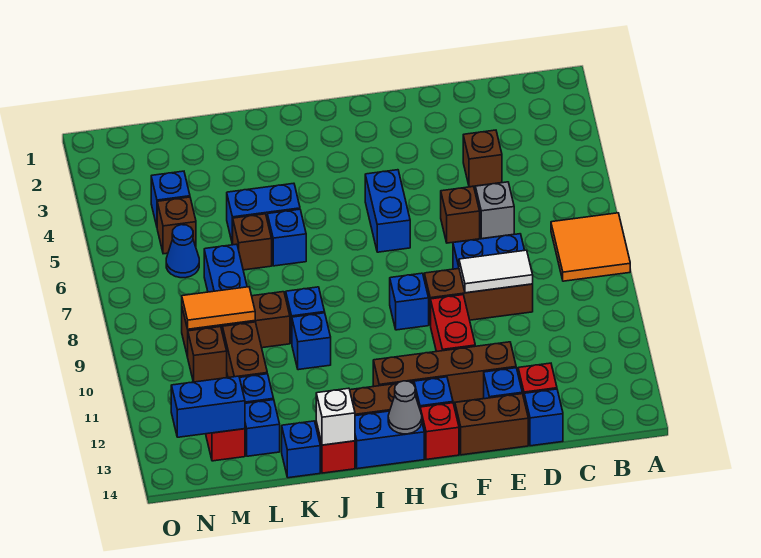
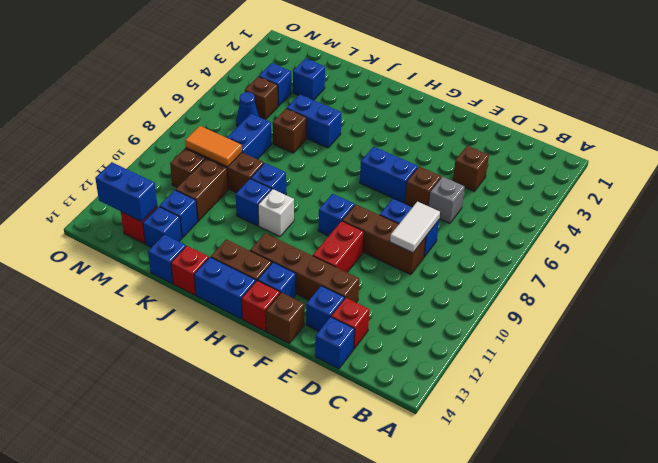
orange 2x2 tile [551,213,630,281] -> none
white 1x2 tile [459,250,533,293] -> white 1x2 tile turned to [390,201,440,253]
brown 1x2 brick [455,394,528,455] -> brown 1x1 brick [266,292,304,343]
blue 1x2 brick [365,170,410,252] -> blue 1x2 brick turned to [360,147,418,203]
grey 1x1 cone [388,381,422,434] -> none
blue 1x1 brick [267,209,306,266] -> blue 1x1 brick moved to [293,58,325,100]
white 1x1 brick [316,388,355,445] -> white 1x1 brick moved to [258,189,294,236]

